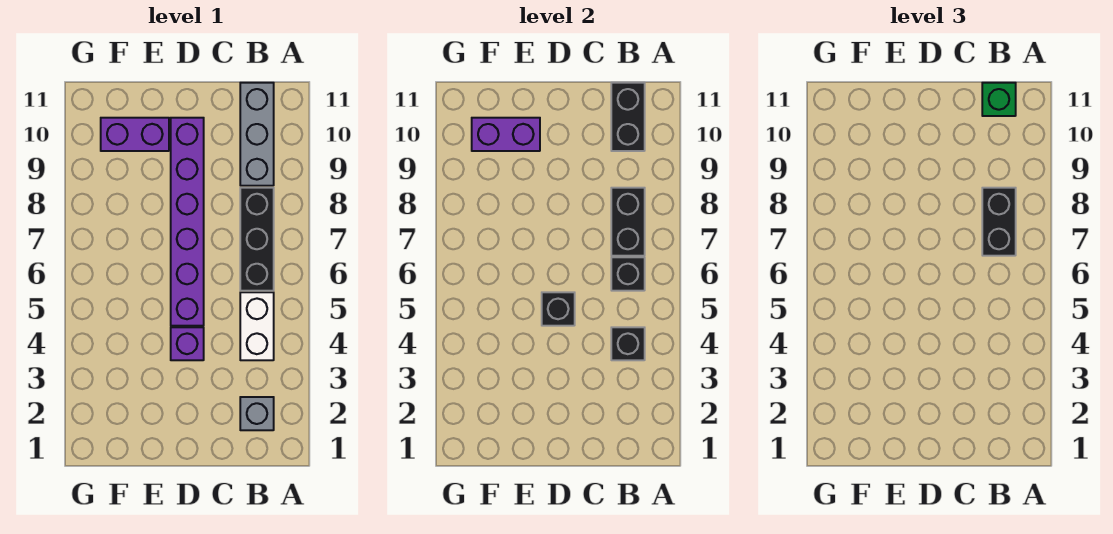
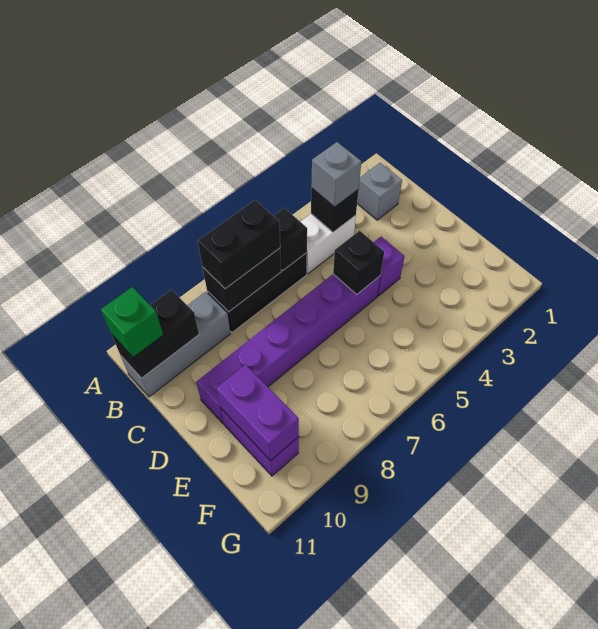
none -> grey 1x1 brick [311,142,361,207]

